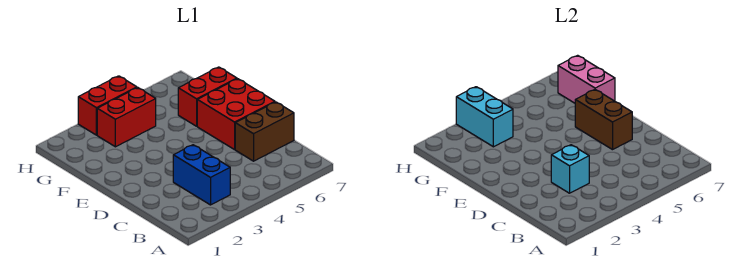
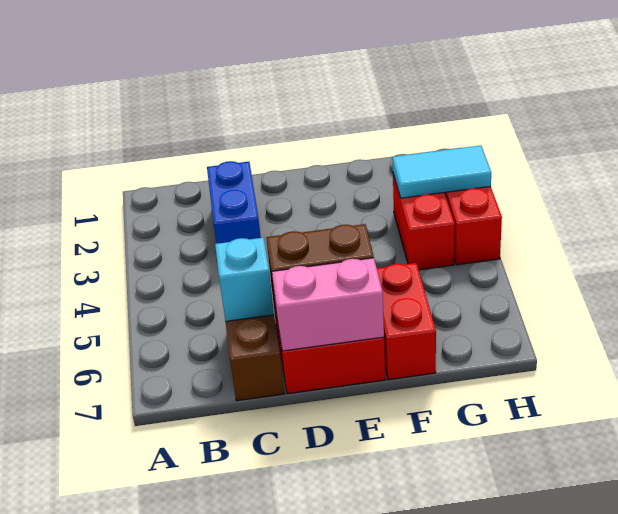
blue 1x2 brick [173,145,230,205] -> blue 1x2 brick turned to [207,161,261,244]
cyan 1x1 brick [551,145,589,193] -> cyan 1x1 brick moved to [215,238,274,321]
pink 1x2 brick [558,55,615,103] -> pink 1x2 brick moved to [272,258,384,351]
cyan 1x2 brick [456,87,513,147] -> cyan 1x2 tile [392,145,491,198]

